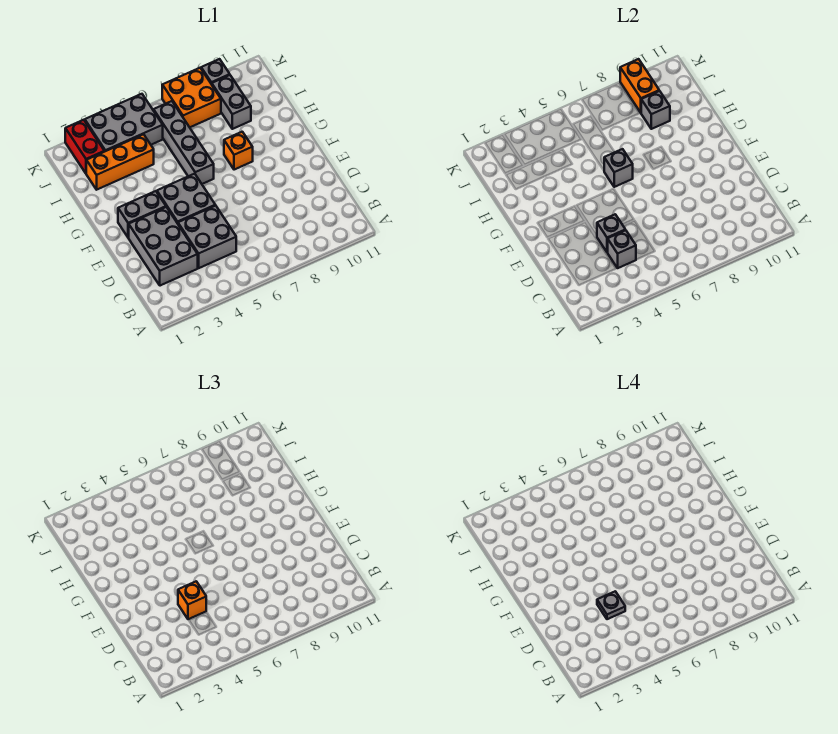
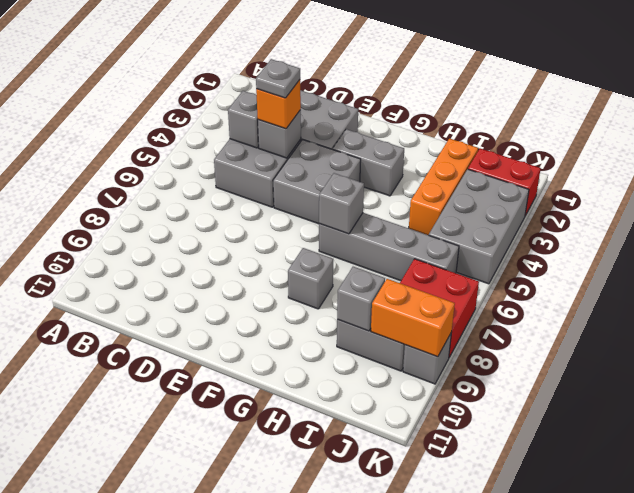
grey 1x2 brick [118,191,166,238] -> grey 1x2 brick turned to [333,129,404,196]
orange 1x1 brick [224,132,253,170] -> grey 1x1 brick [288,248,333,309]
orange 2x2 brick [162,68,221,127] -> red 2x2 brick [400,259,479,357]

